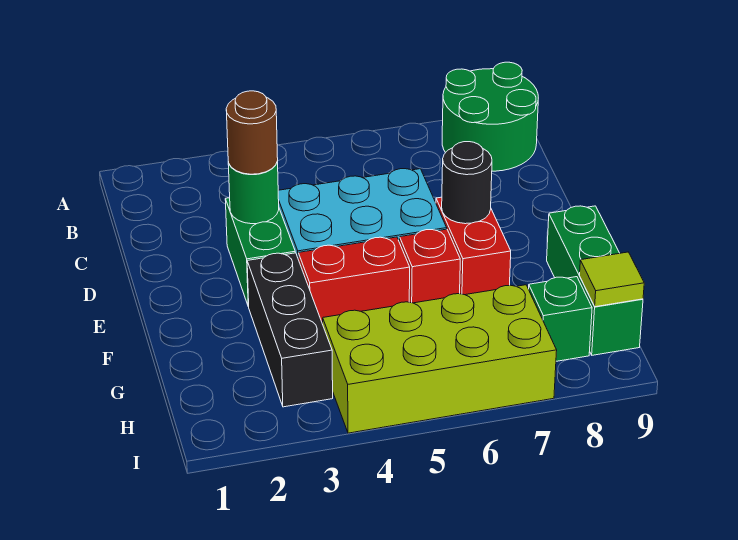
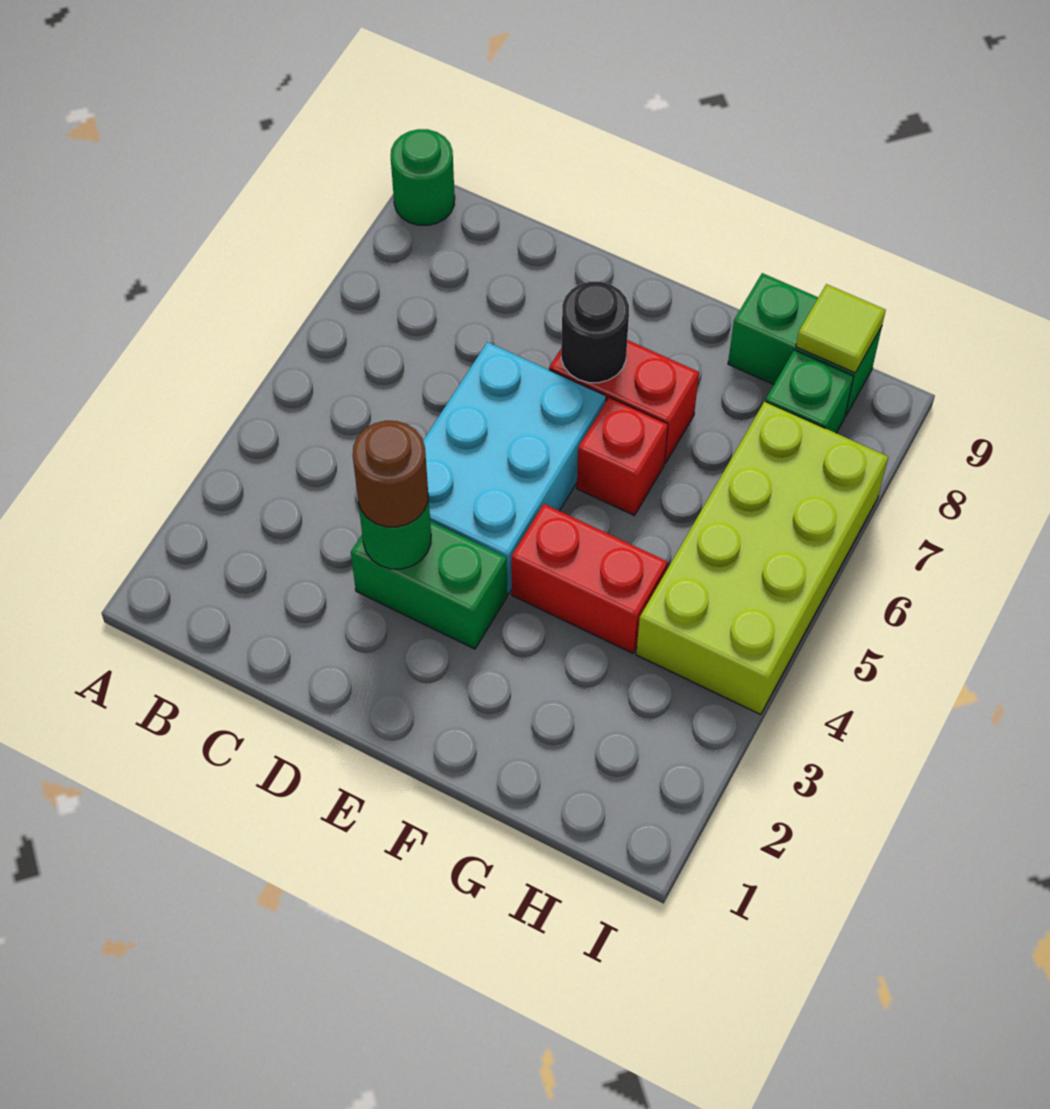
green 2x2 round brick [442,62,538,171] -> green 1x1 round brick [391,129,455,225]
black 1x3 brick [247,253,333,407] -> none
red 1x2 brick [298,237,410,324] -> red 1x2 brick turned to [511,504,668,653]
green 1x3 brick [547,206,643,355] -> green 1x2 brick [728,273,882,416]

